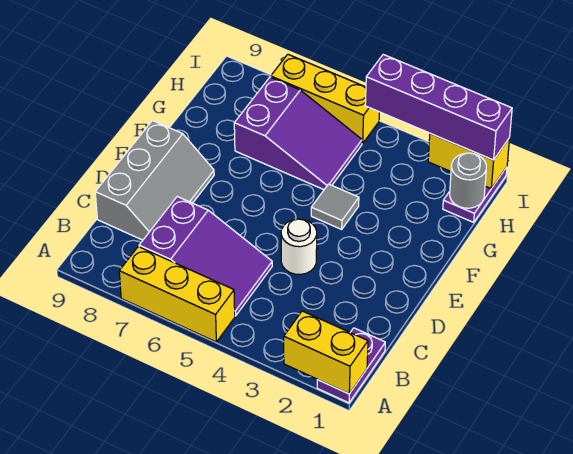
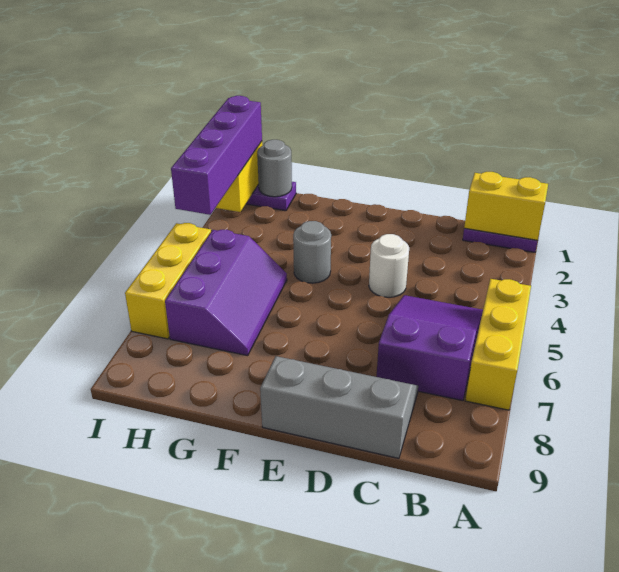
yellow 1x2 brick [284,311,368,394] -> yellow 1x2 brick turned to [464,172,548,240]
grey 1x1 tile [311,184,359,229] -> grey 1x1 round brick [293,221,331,283]
purple 2x3 slope [234,77,362,190] -> purple 2x3 slope turned to [165,230,287,356]

